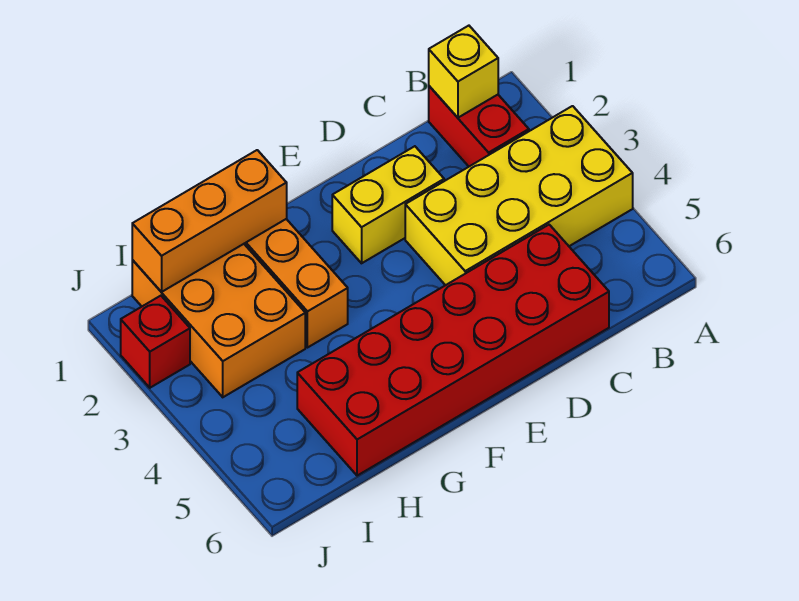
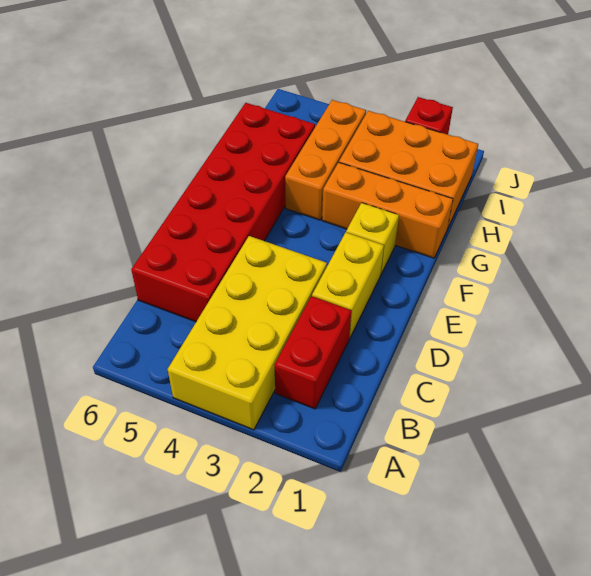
red 1x2 brick [429,86,529,166] -> red 1x2 brick turned to [274,296,351,409]
yellow 1x1 brick [429,26,498,118] -> yellow 1x1 brick moved to [346,203,399,274]
orange 1x3 brick [132,150,287,292] -> orange 1x3 brick moved to [285,100,366,220]

